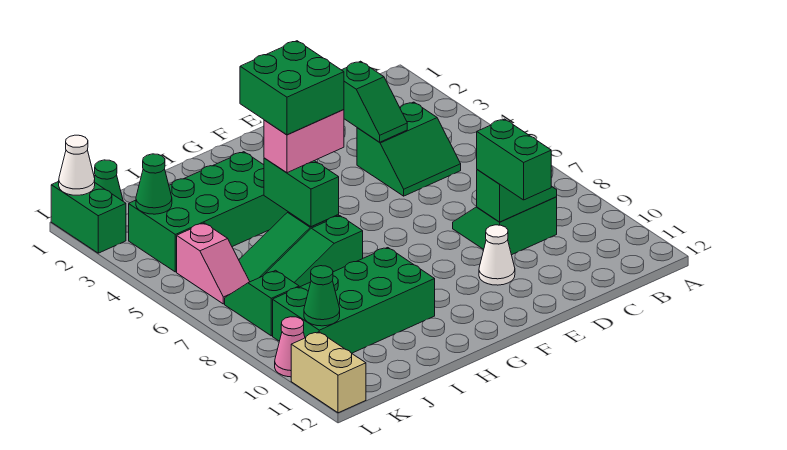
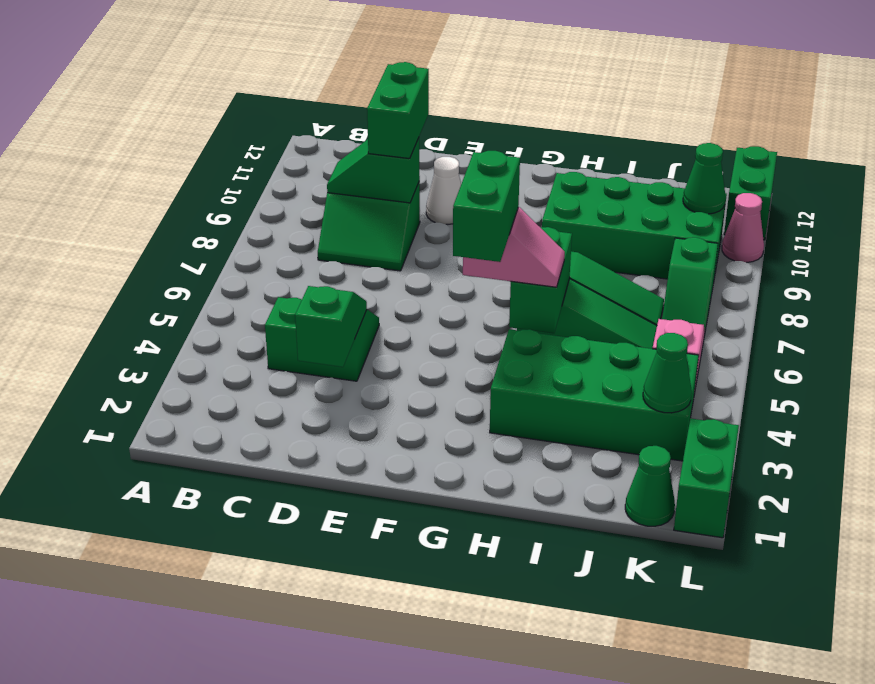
green 2x2 brick [240,41,344,135] -> green 1x2 brick [453,151,520,262]
pink 1x2 brick [264,110,344,173] -> pink 1x2 slope [463,207,565,287]
white 1x1 cone [59,135,95,195] -> none
tan 1x2 brick [291,332,366,413] -> green 1x2 brick [724,146,777,240]

